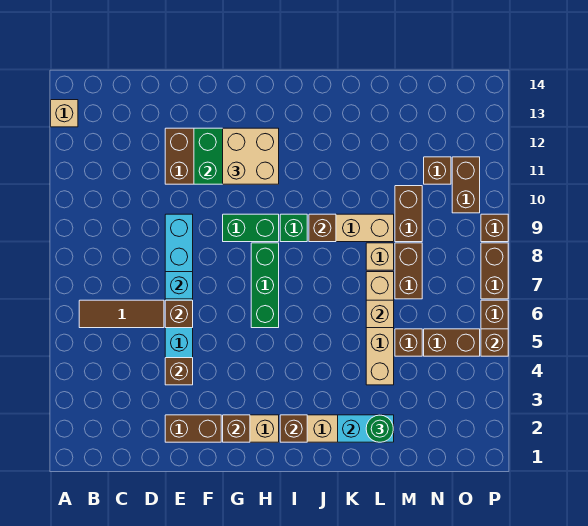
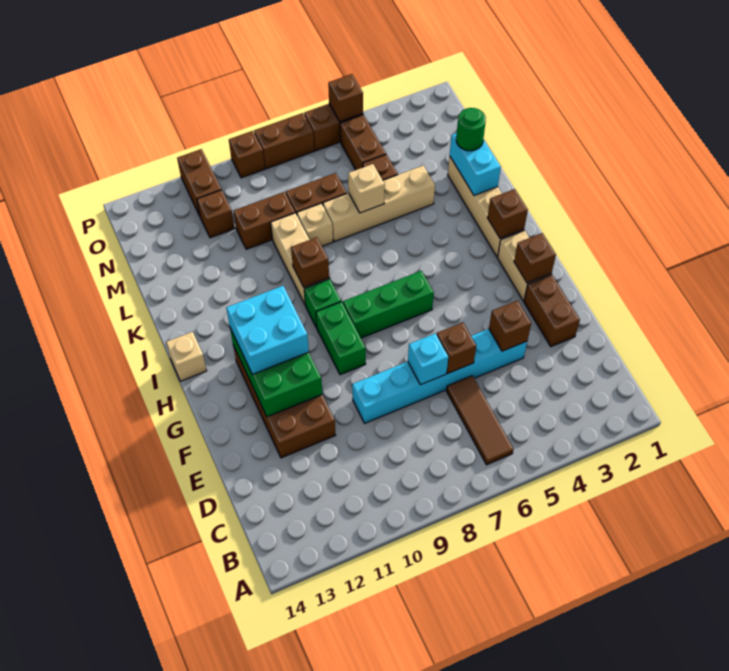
tan 1x1 brick [51,100,78,127] -> tan 1x1 brick moved to [166,332,207,381]
tan 2x2 brick [223,128,279,184] -> cyan 2x2 brick [226,286,309,374]
brown 1x2 brick [452,157,480,213] -> brown 1x2 brick turned to [177,149,221,216]

